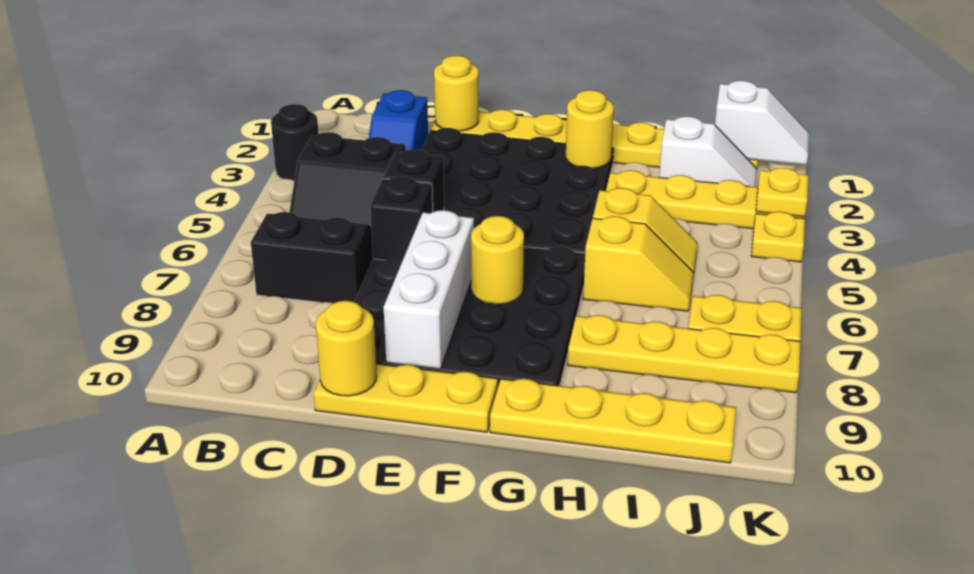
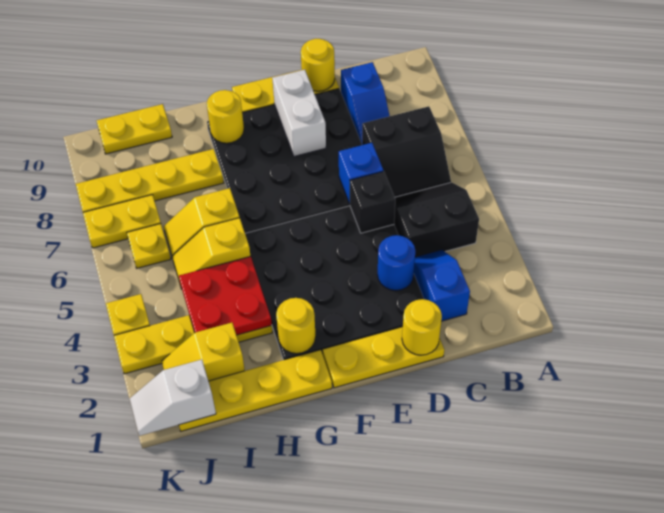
black 1x1 round brick [271,104,318,180] -> none
none -> blue 1x2 slope [341,62,390,143]
none -> blue 1x1 round brick [378,235,415,291]
black 1x1 brick [370,176,433,261] -> blue 1x1 brick [339,143,383,204]
white 1x3 brick [384,210,474,369] -> white 1x2 brick [272,70,326,156]
yellow 1x1 round brick [471,216,524,304] -> yellow 1x1 round brick moved to [207,90,244,143]
yellow 1x4 plate [490,379,736,463] -> yellow 1x2 plate [97,104,172,154]
none -> red 2x2 plate [179,256,272,335]
white 1x2 slope [659,116,757,187] -> yellow 1x2 slope [162,323,245,381]
yellow 1x1 plate [756,168,808,217] -> yellow 1x1 plate moved to [127,224,171,268]

